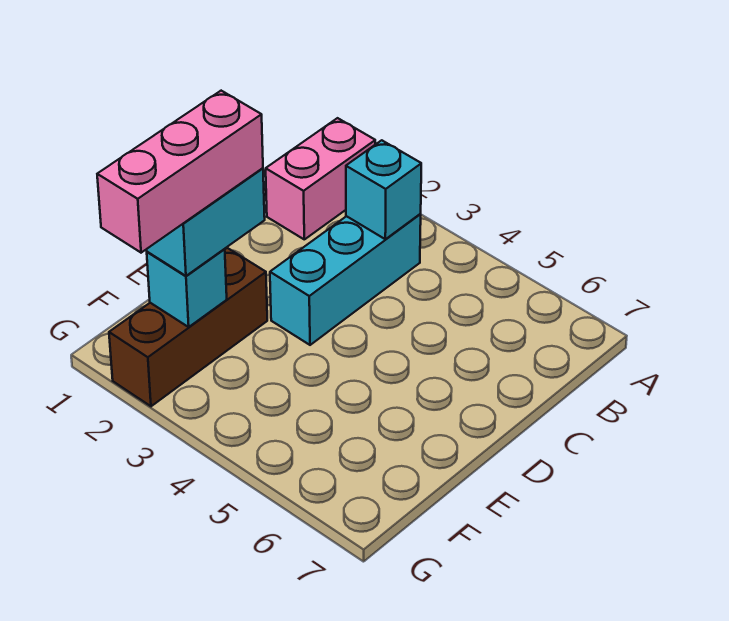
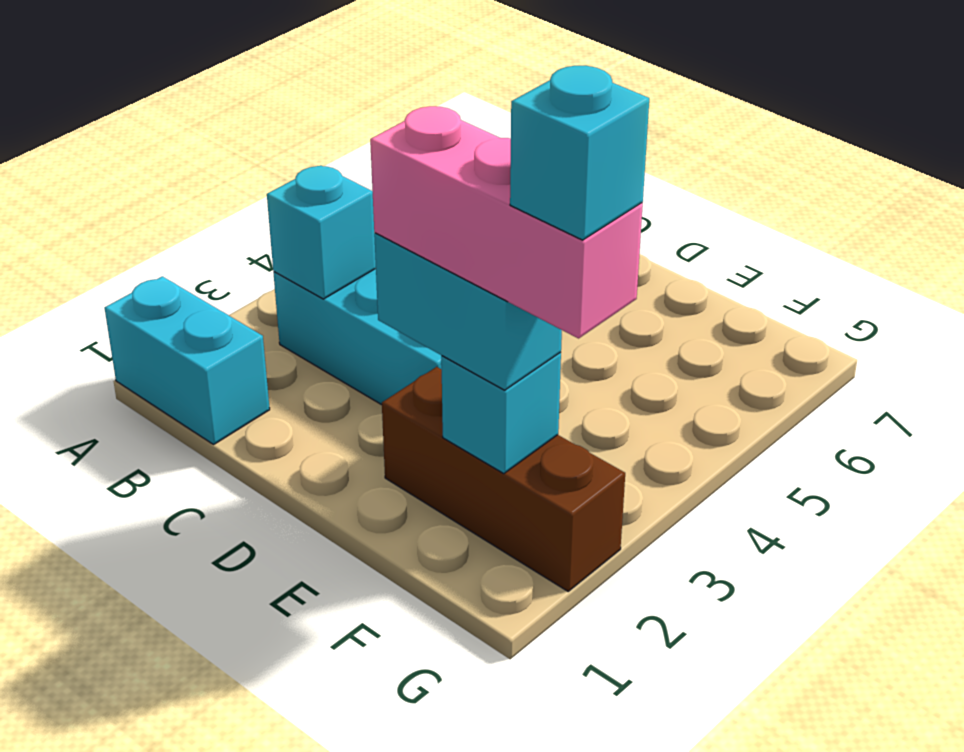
pink 1x2 brick [266,118,375,239] -> cyan 1x2 brick [105,276,270,444]
none -> cyan 1x1 brick [510,66,649,240]

